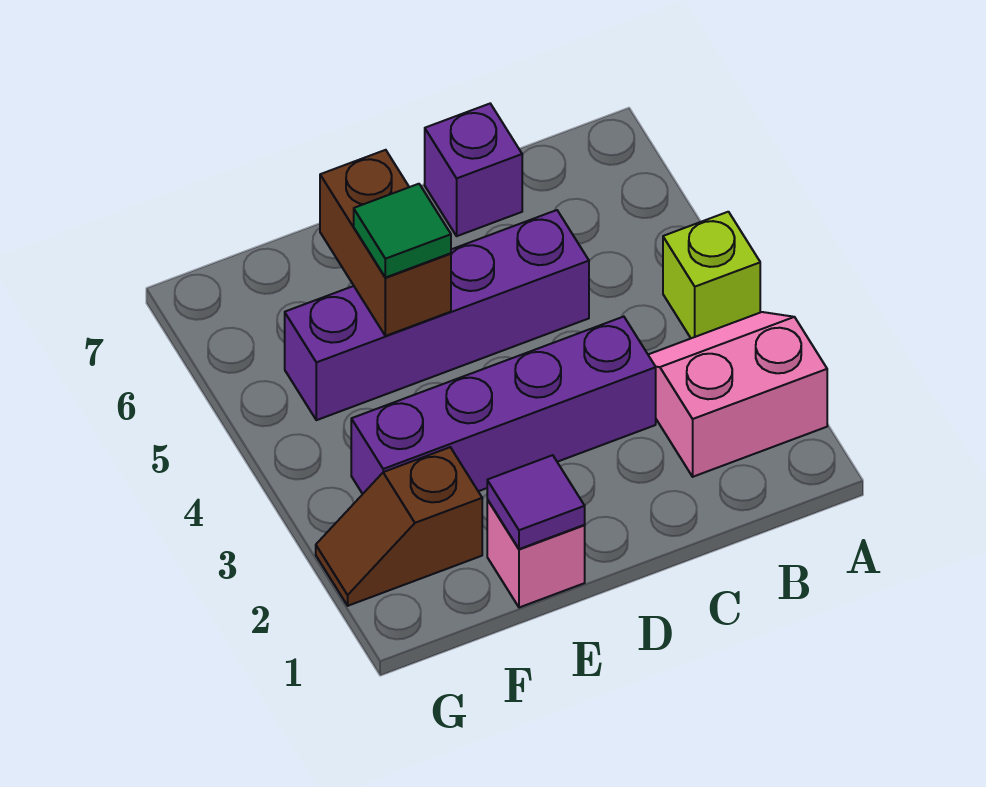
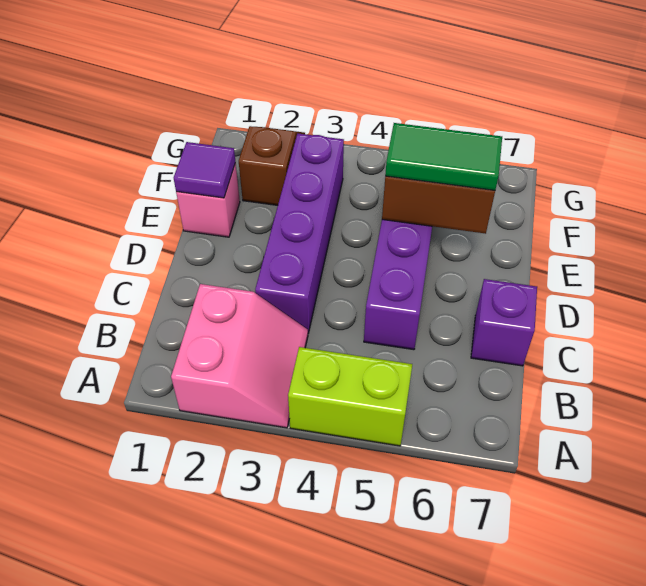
lime 1x1 brick [663,212,760,338] -> lime 1x2 brick [288,347,412,446]
green 1x1 tile [354,184,451,278] -> green 1x2 tile [385,123,502,190]

